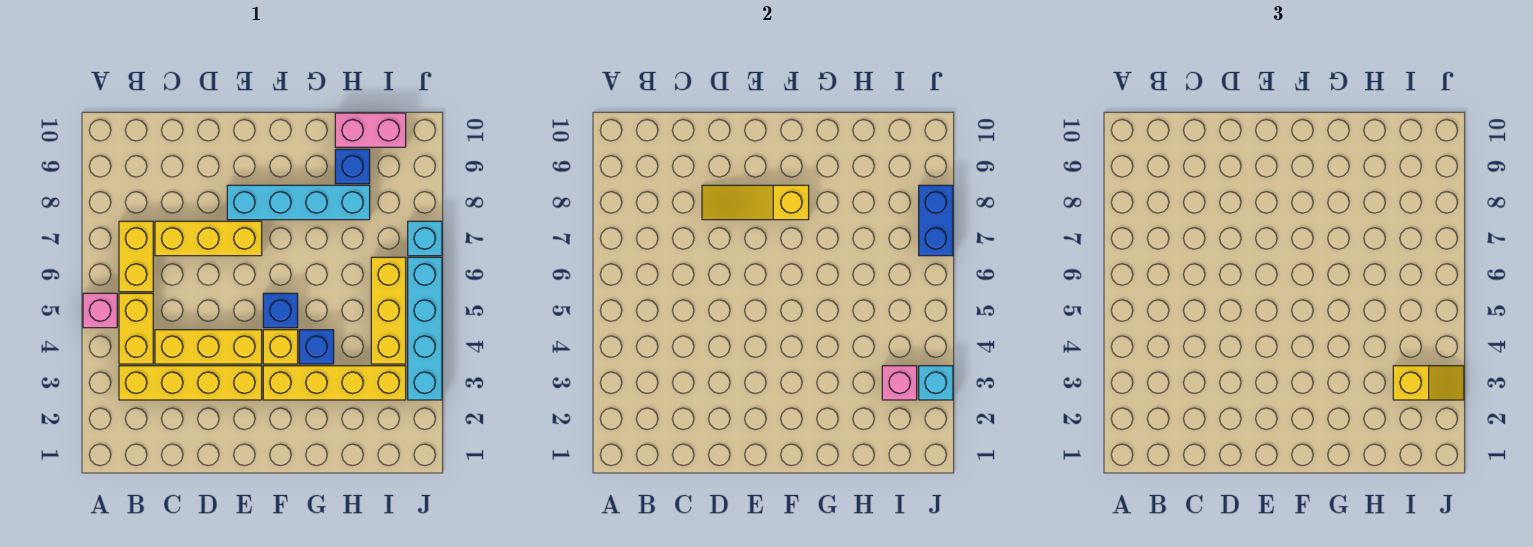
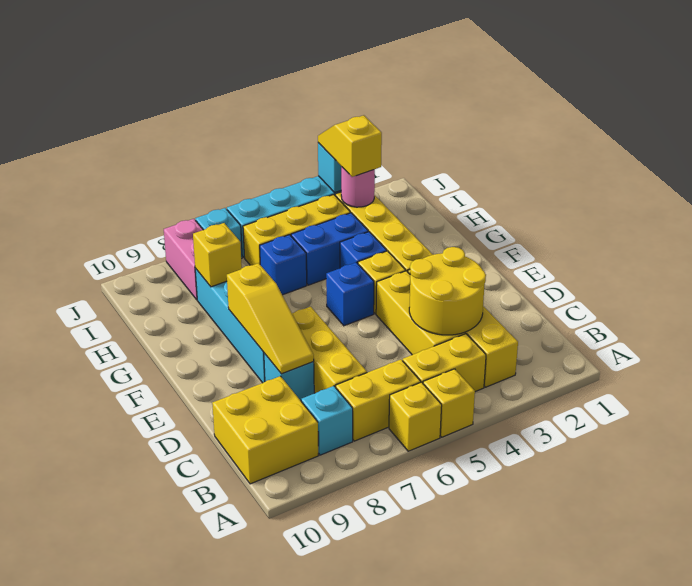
pink 1x1 brick [83,293,117,328] -> yellow 1x1 brick [423,369,475,437]
none -> yellow 1x1 brick [389,382,442,451]
none -> cyan 1x1 brick [301,386,353,455]
none -> yellow 2x2 brick [212,376,318,484]
none -> yellow 2x2 round brick [409,247,486,335]
none -> cyan 1x1 brick [264,353,314,401]
none -> yellow 1x1 brick [193,223,242,287]
blue 1x1 brick [335,149,370,184] -> blue 1x1 brick moved to [260,235,307,295]
pink 1x2 brick [335,113,406,147] -> pink 1x2 brick moved to [164,219,203,300]
pink 1x1 brick [882,366,917,400] -> pink 1x1 round brick [341,166,375,207]
blue 1x2 brick [919,185,953,256] -> blue 1x2 brick moved to [291,213,368,285]

